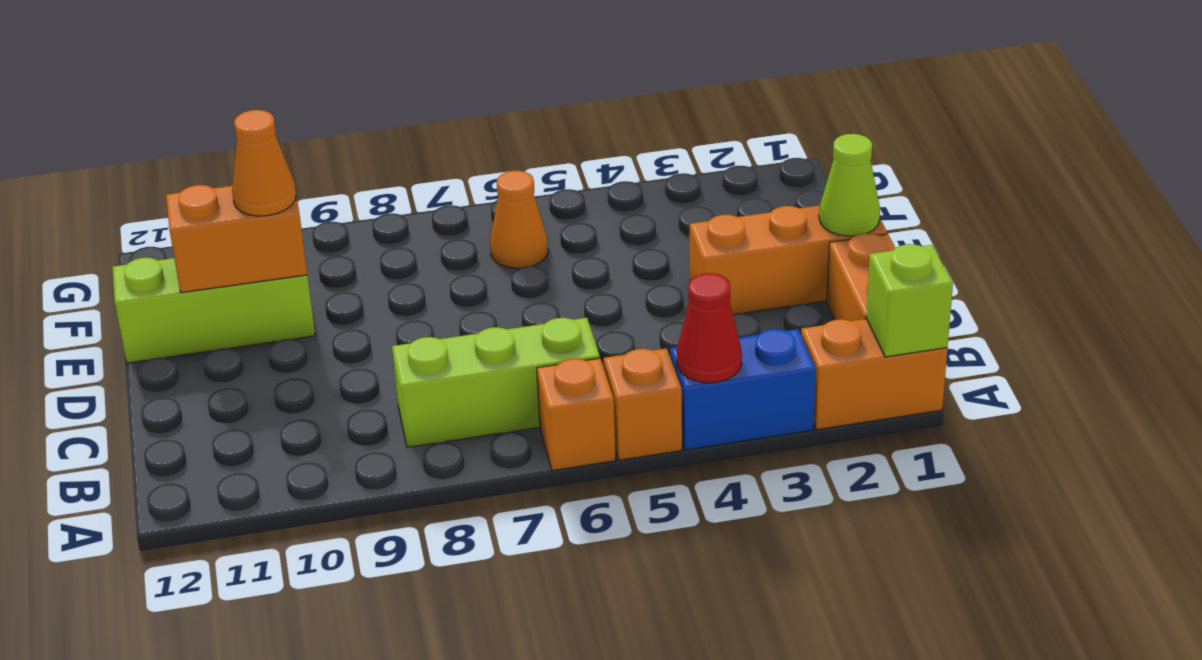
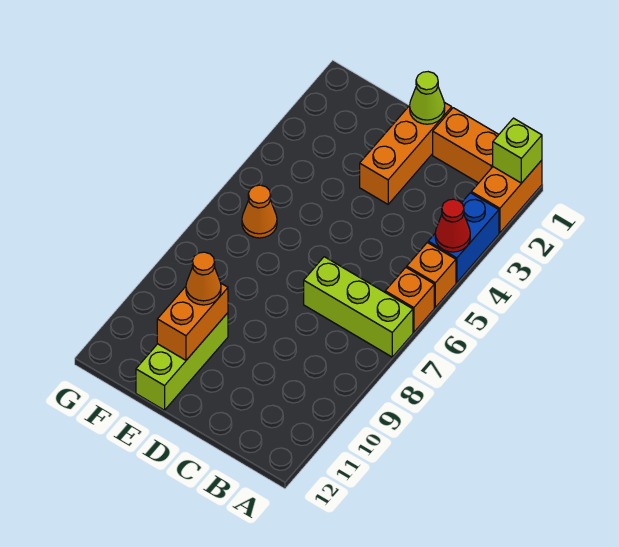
lime 1x3 brick [392,318,600,448] -> lime 1x3 brick turned to [304,257,413,357]

